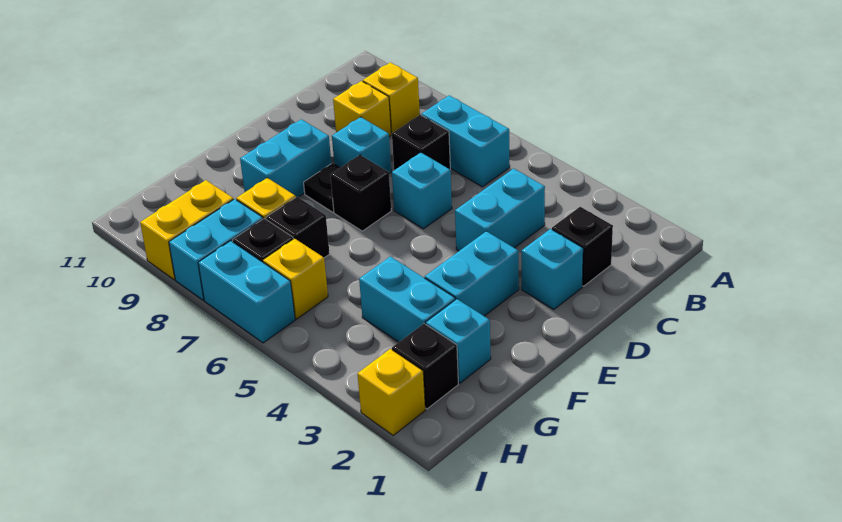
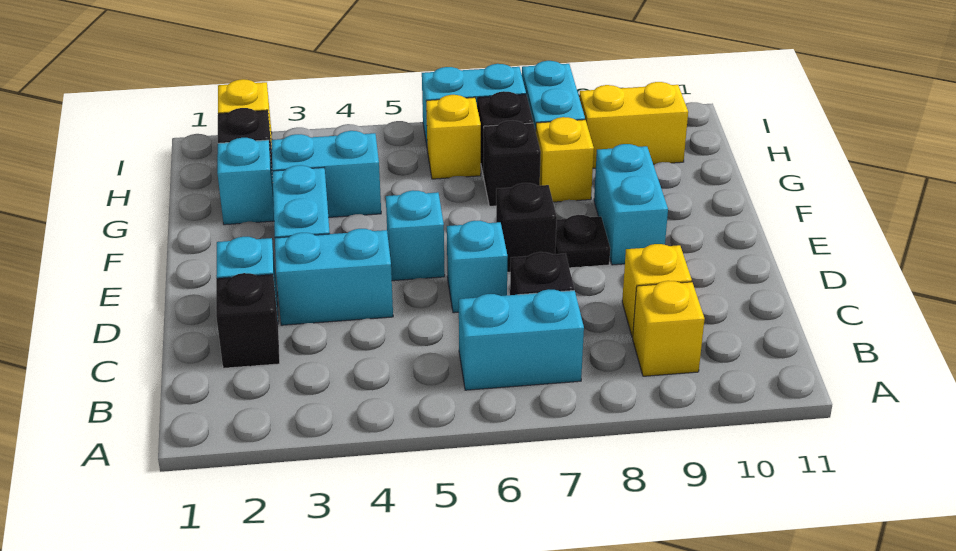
cyan 1x2 brick [455,168,545,251] -> cyan 1x2 brick turned to [275,229,393,325]
cyan 1x1 brick [332,117,391,174] -> cyan 1x1 brick moved to [386,190,445,281]
yellow 1x2 brick [140,180,234,280] -> yellow 1x2 brick turned to [579,82,688,168]

